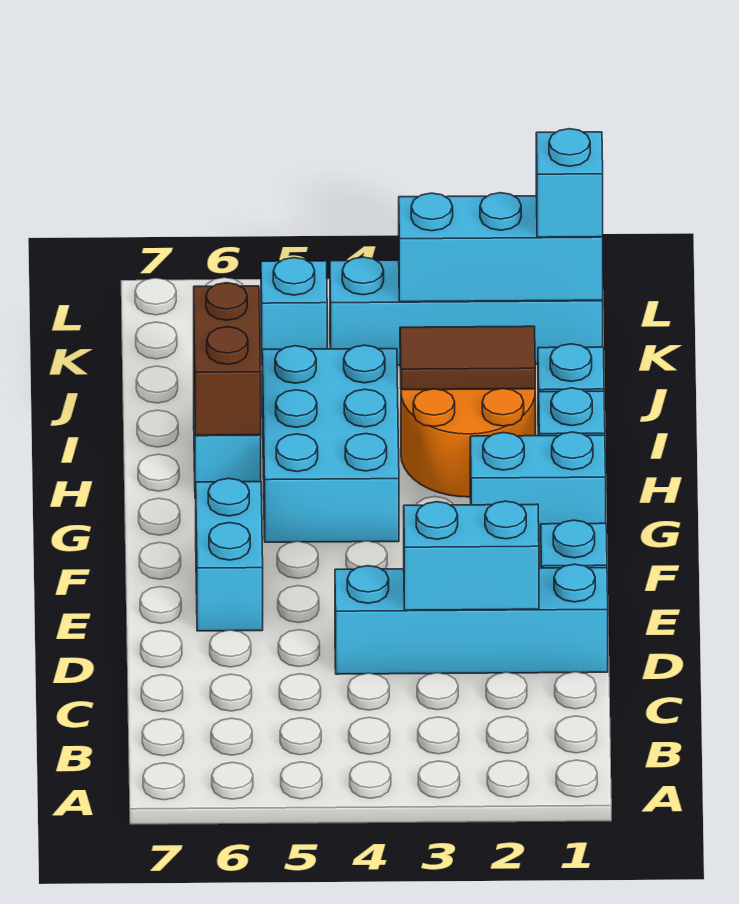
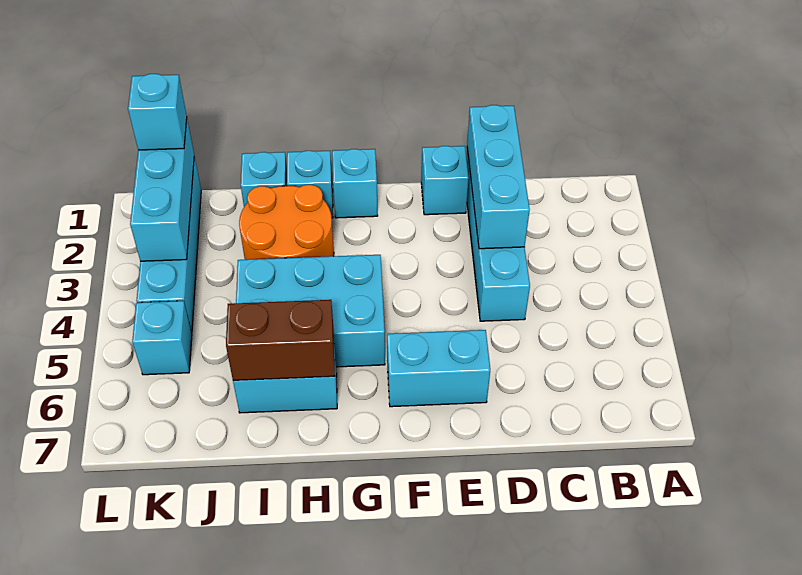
cyan 1x2 brick [404,501,539,610] -> cyan 1x3 brick [467,105,530,249]
cyan 1x2 brick [470,432,606,541] -> cyan 1x1 brick [332,149,378,218]
brown 1x2 tile [400,326,535,390] -> none

